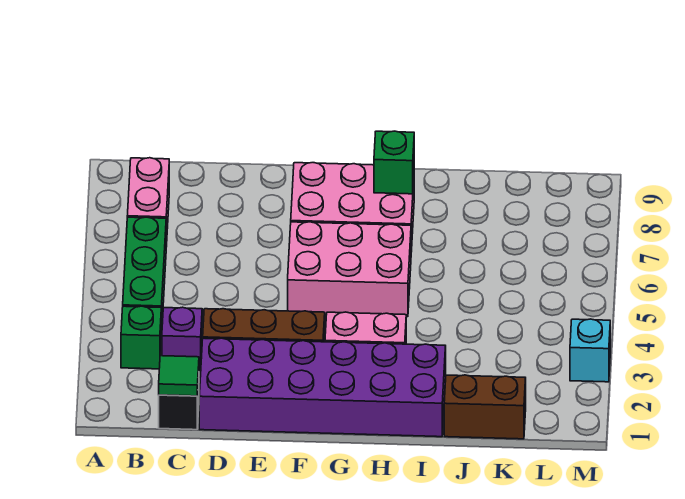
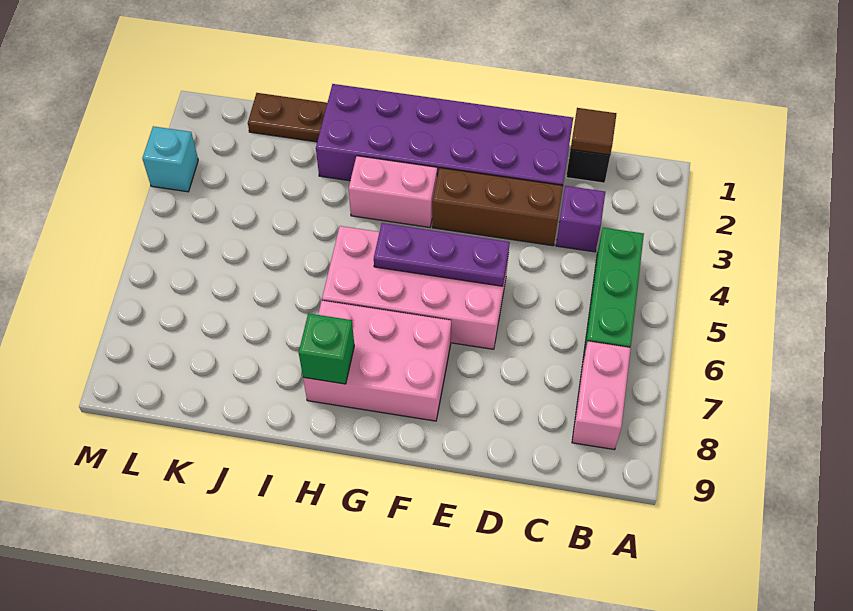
green 1x1 brick [121,306,161,369] -> none
green 1x1 tile [159,356,199,396] -> brown 1x1 tile [571,108,616,155]
none -> purple 1x3 plate [374,223,510,286]
pink 2x3 brick [288,222,411,317] -> pink 2x4 brick [322,226,509,349]
brown 1x2 brick [444,375,526,439] -> brown 1x2 plate [248,93,327,142]

